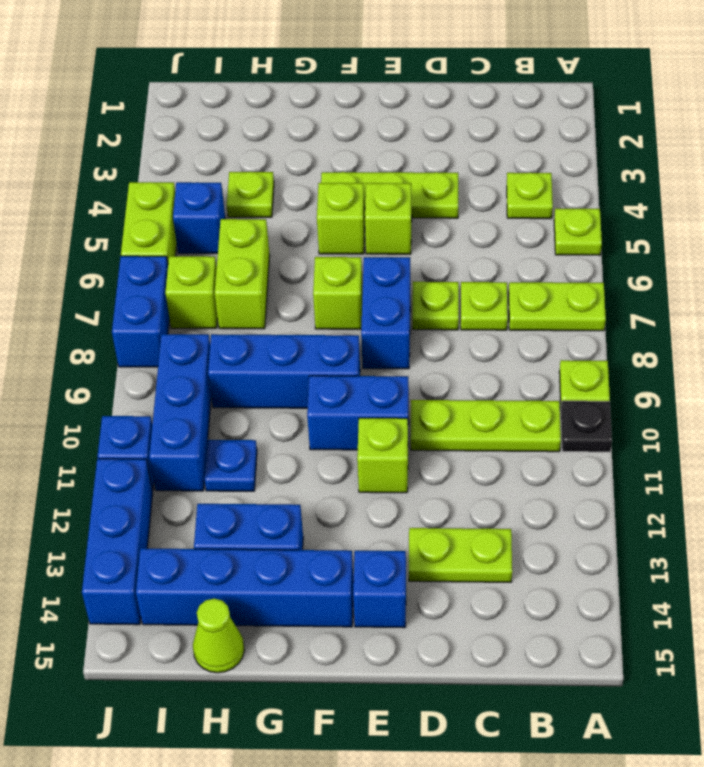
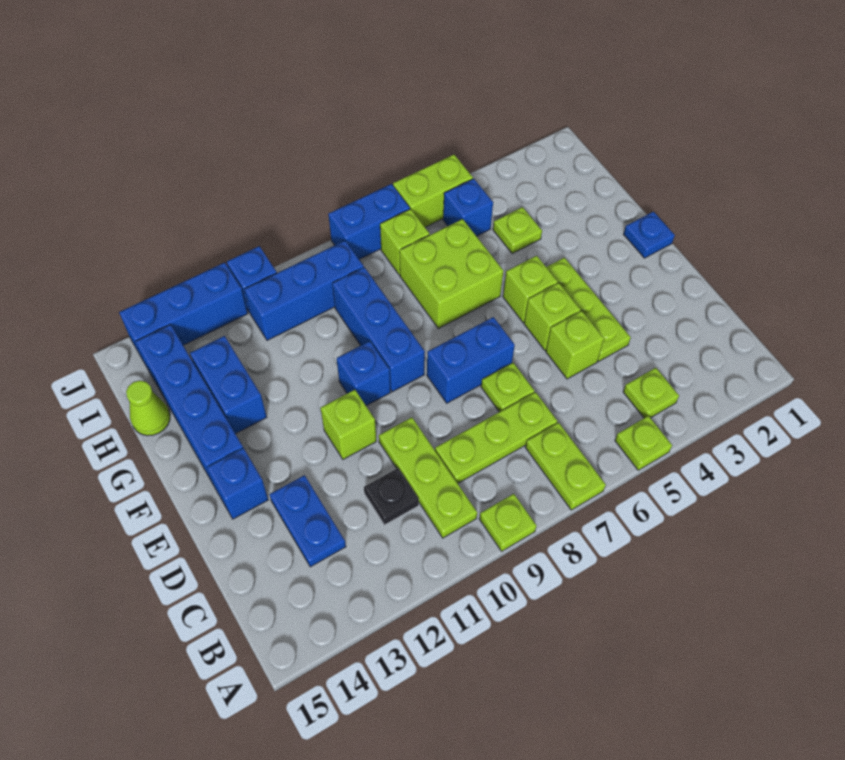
black 1x1 plate [561,401,612,452] -> black 1x1 plate moved to [364,468,419,525]
lime 1x1 plate [461,282,508,330] -> lime 1x3 plate [435,392,557,483]
lime 1x2 plate [409,528,512,582] -> blue 1x2 plate [269,475,346,567]
blue 1x2 brick [307,376,409,450] -> blue 1x1 brick [337,341,391,406]
lime 1x1 brick [313,257,363,329] -> lime 1x1 brick moved to [546,311,604,379]
lime 1x2 brick [215,219,270,329] -> lime 2x2 brick [399,219,503,328]
blue 1x1 plate [205,440,257,491] -> blue 1x1 plate moved to [624,212,675,258]

